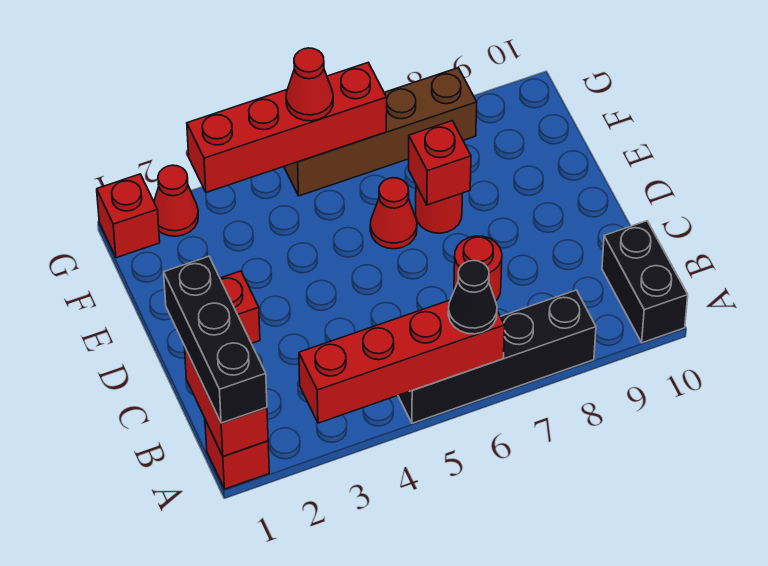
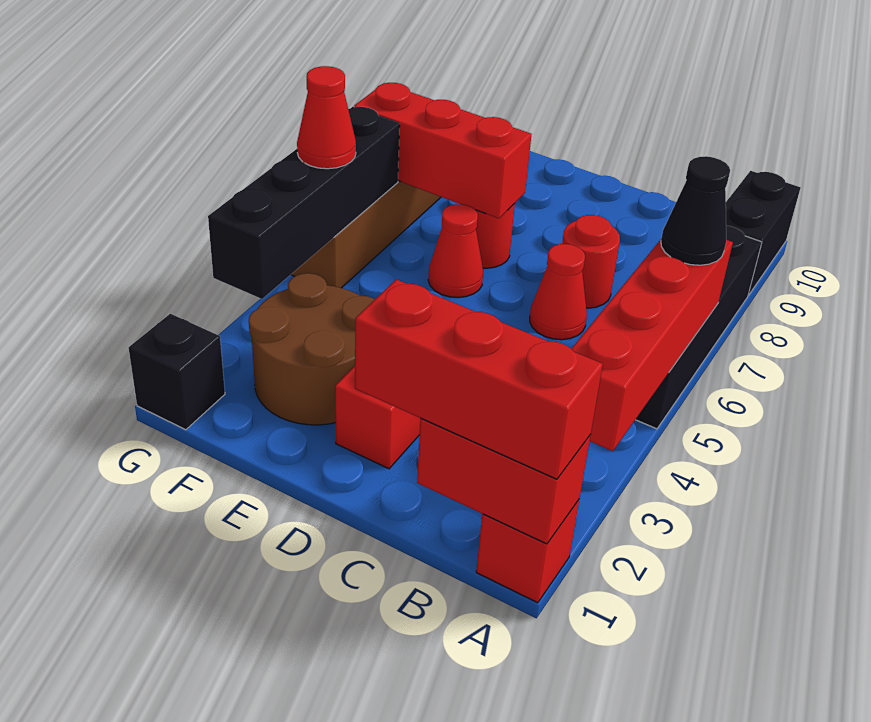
black 1x3 brick [164,256,267,423] -> red 1x3 brick [355,279,603,479]
black 1x2 brick [602,221,688,343] -> black 1x2 brick turned to [726,171,801,295]
none -> brown 2x2 round brick [249,273,375,425]
red 1x1 brick [409,121,471,205] -> red 1x3 brick [354,83,532,218]
red 1x1 brick [97,174,160,258] -> black 1x1 brick [129,314,225,430]
red 1x1 cone [154,165,198,236] -> red 1x1 cone moved to [530,244,587,340]
red 1x4 brick [187,63,387,193] -> black 1x4 brick [208,107,400,299]

